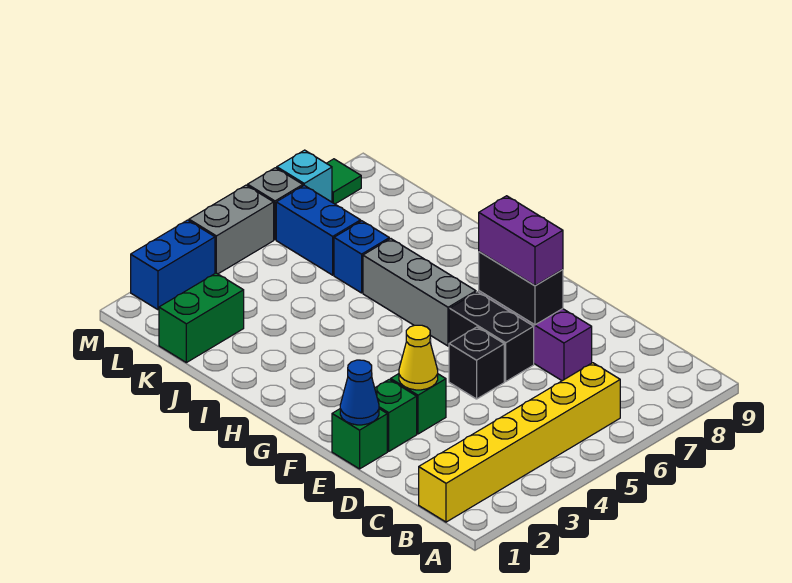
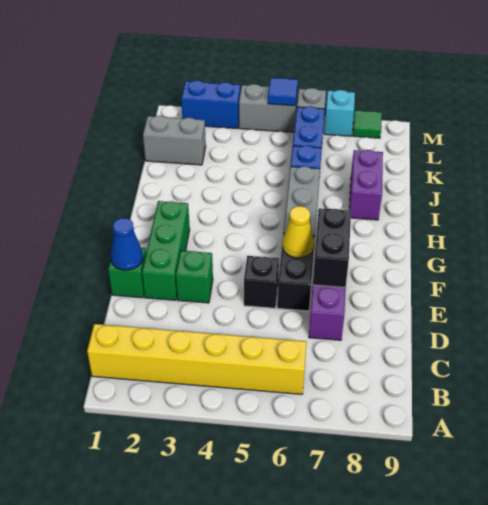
green 1x1 brick [375,379,417,451] -> green 1x3 brick [142,201,190,300]
yellow 1x1 cone [399,325,438,390] -> yellow 1x1 cone moved to [282,206,314,258]
purple 1x2 brick [479,196,563,286] -> purple 1x2 brick moved to [349,150,383,220]
green 1x2 brick [159,273,244,363] -> grey 1x2 brick [143,116,206,165]
none -> blue 1x1 tile [268,78,298,106]

